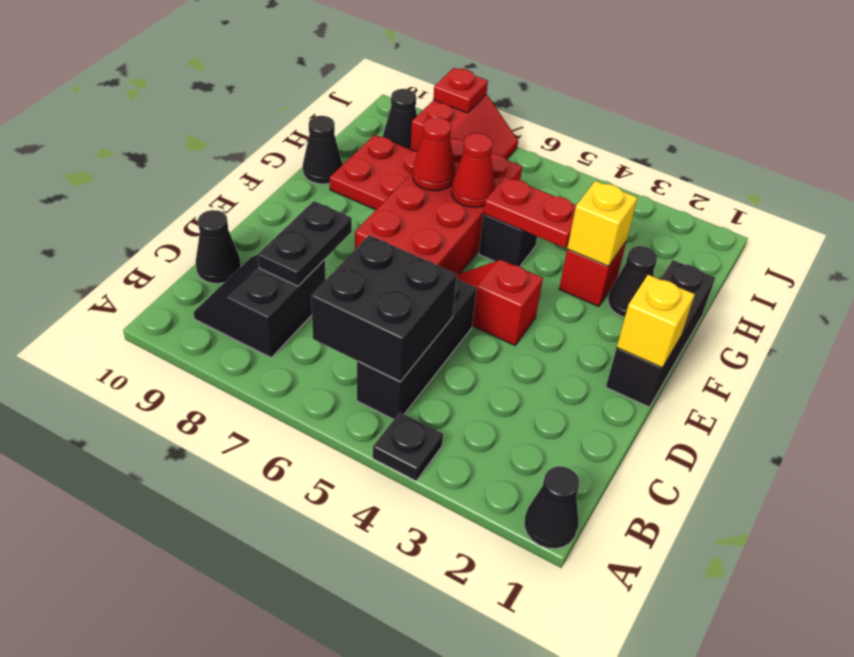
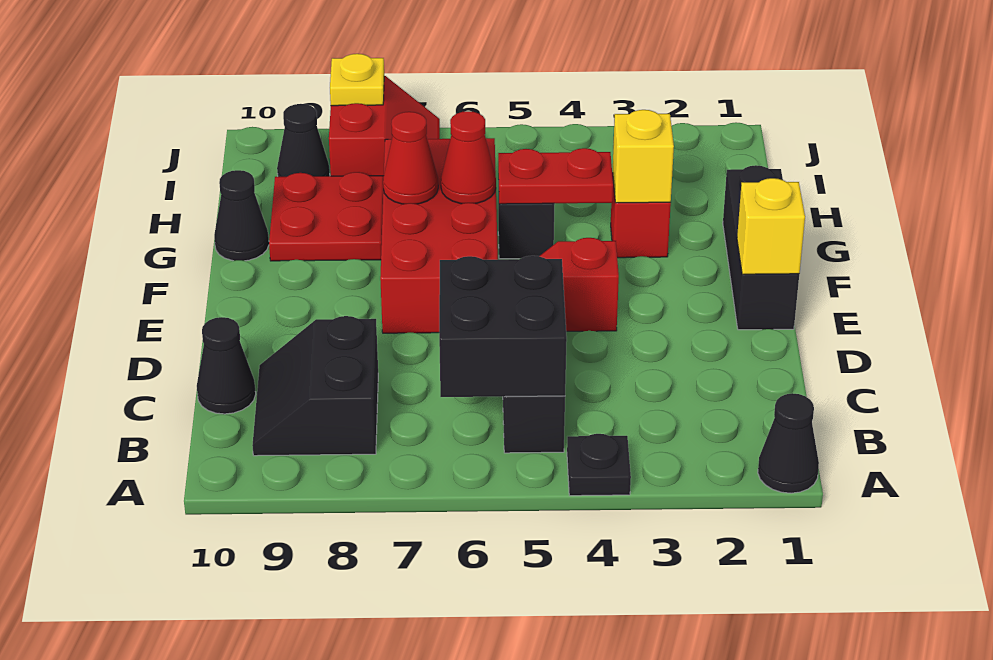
black 1x2 plate [258,201,352,286] -> none
black 1x1 cone [608,246,657,317] -> none
red 1x1 plate [433,68,488,113] -> yellow 1x1 plate [330,54,384,106]

